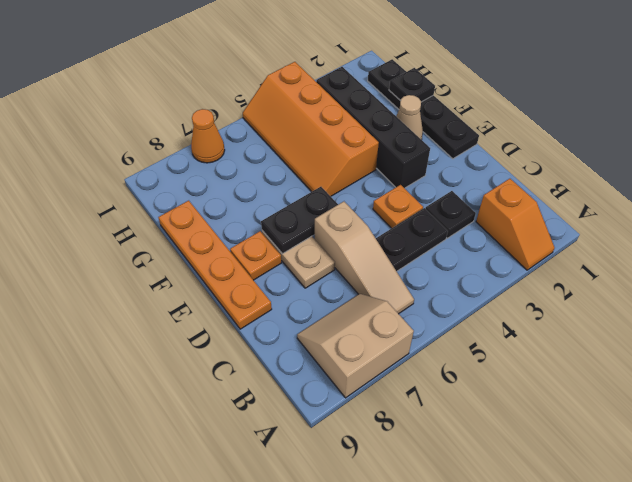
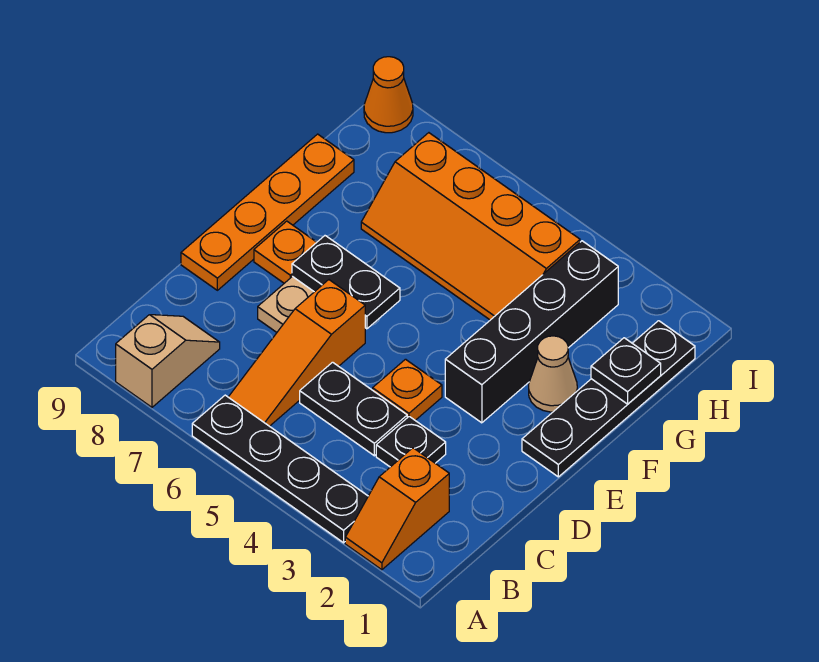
none -> black 1x4 plate [192,395,368,543]
tan 2x2 slope [297,294,414,398] -> tan 1x2 slope [116,315,220,407]
tan 1x3 slope [315,202,414,314] -> orange 1x3 slope [229,280,365,426]
orange 2x4 slope [243,62,379,196] -> orange 2x4 slope turned to [361,133,580,320]
orange 1x1 cone [191,109,225,163] -> orange 1x1 cone moved to [364,57,413,133]

